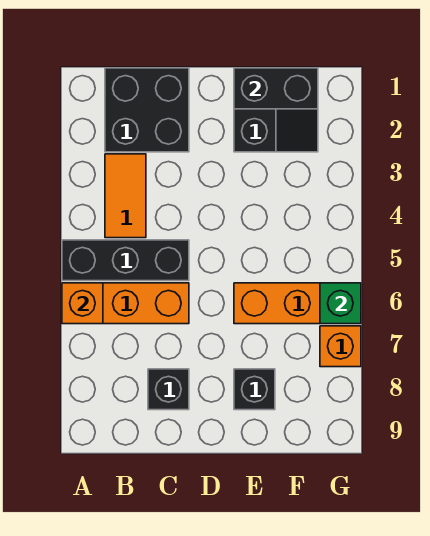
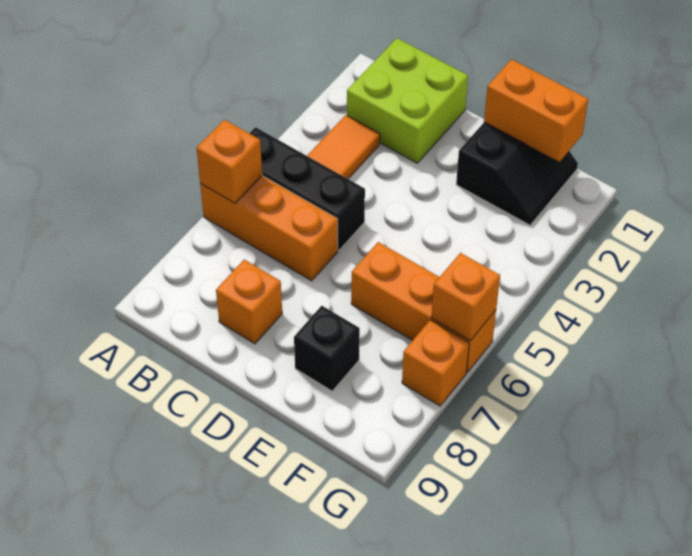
black 2x2 brick [105,68,189,152] -> lime 2x2 brick [347,38,468,163]
black 1x1 brick [148,369,189,410] -> orange 1x1 brick [216,259,282,344]
black 1x2 brick [234,68,318,109] -> orange 1x2 brick [484,59,588,162]
green 1x1 brick [320,283,361,324] -> orange 1x1 brick [431,253,500,341]

